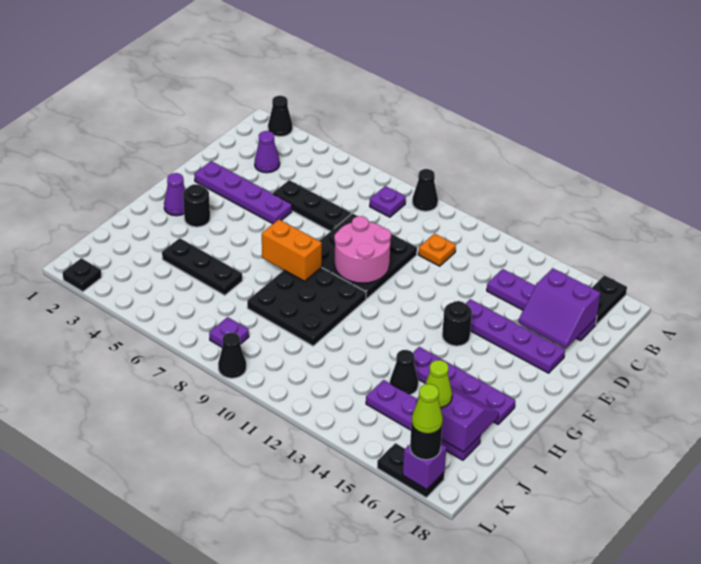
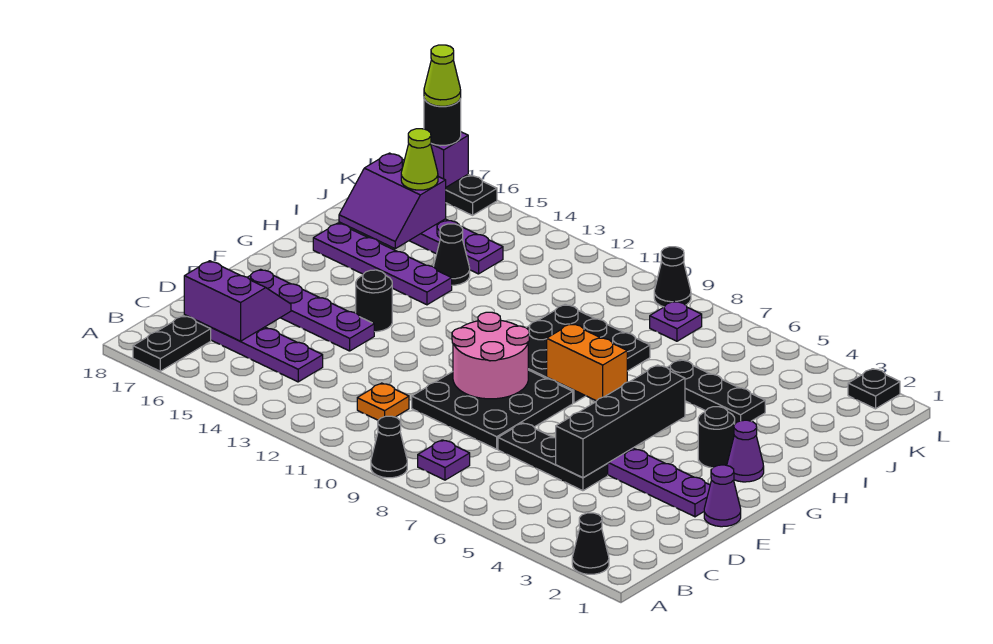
purple 1x1 cone [255,131,280,173] -> purple 1x1 cone moved to [704,465,741,527]
none -> black 1x4 brick [556,365,685,478]

